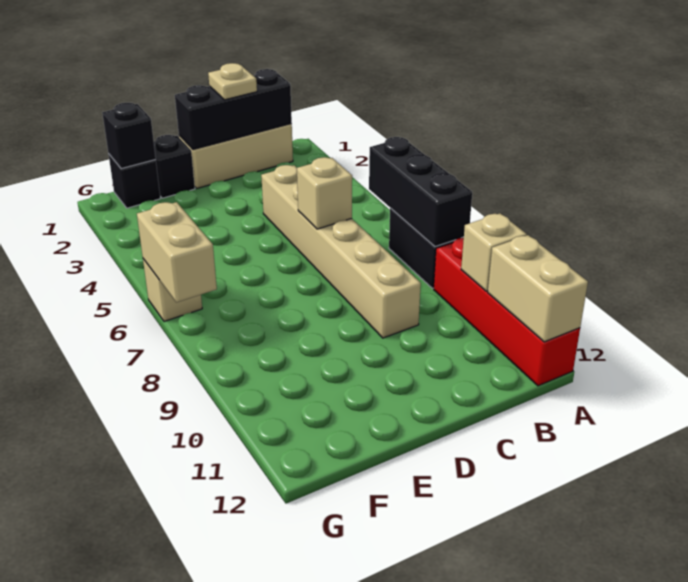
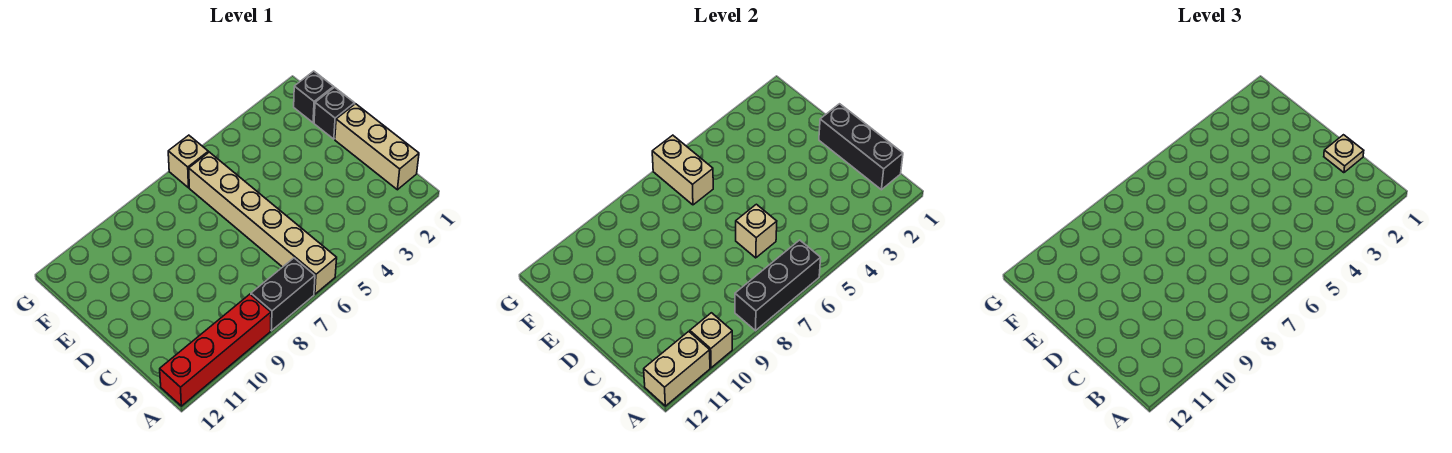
tan 1x6 brick [261,165,421,338] -> tan 1x6 brick turned to [189,152,337,294]
black 1x1 brick [102,103,156,169] -> none
tan 1x2 brick [137,202,217,302] -> tan 1x2 brick turned to [652,135,713,205]

